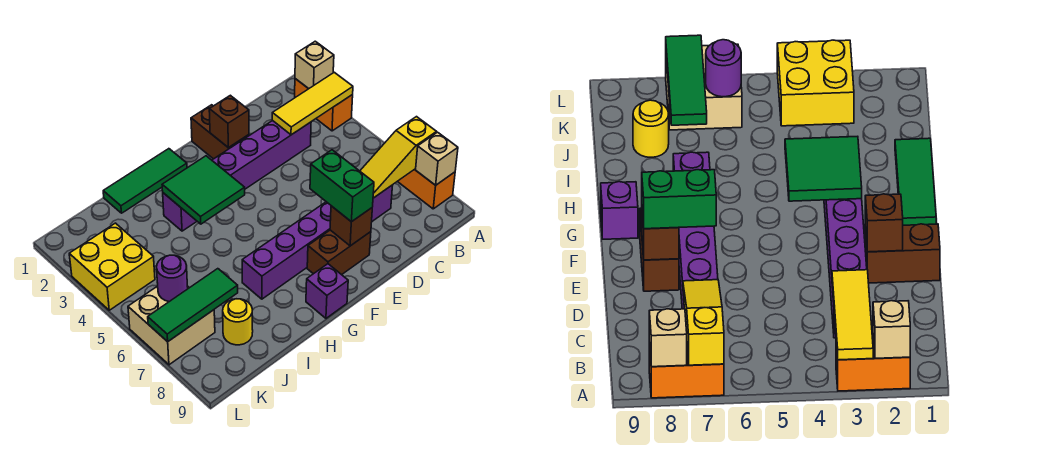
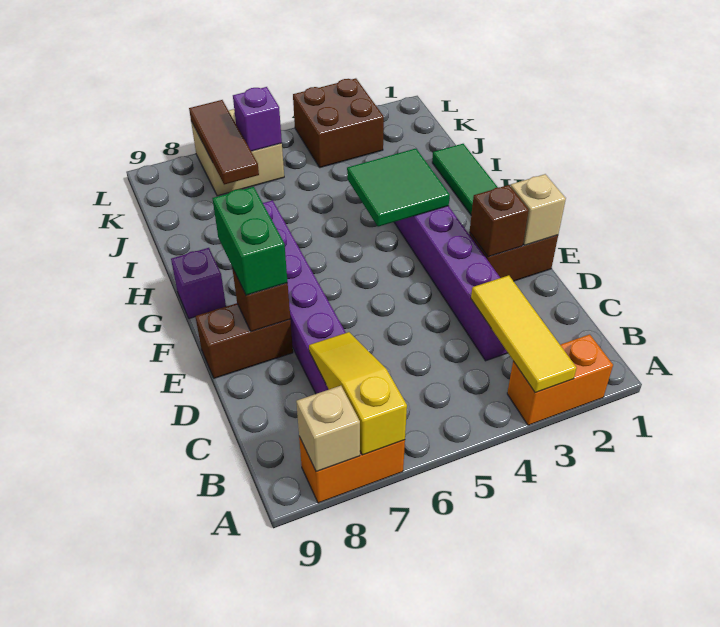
tan 1x1 brick [295,41,334,89] -> tan 1x1 brick moved to [510,174,566,245]
green 1x2 brick [310,150,374,222] -> green 1x2 brick turned to [212,187,288,295]
brown 1x2 brick [307,230,371,275] -> brown 1x2 brick turned to [195,303,293,378]
green 1x3 tile [148,269,238,342] -> brown 1x3 tile [189,100,259,185]
yellow 1x1 round brick [223,299,253,345] -> none
yellow 2x2 brick [69,223,155,310] -> brown 2x2 brick [293,78,384,168]
purple 1x1 round brick [157,255,188,302] -> purple 1x1 brick [233,87,282,151]

